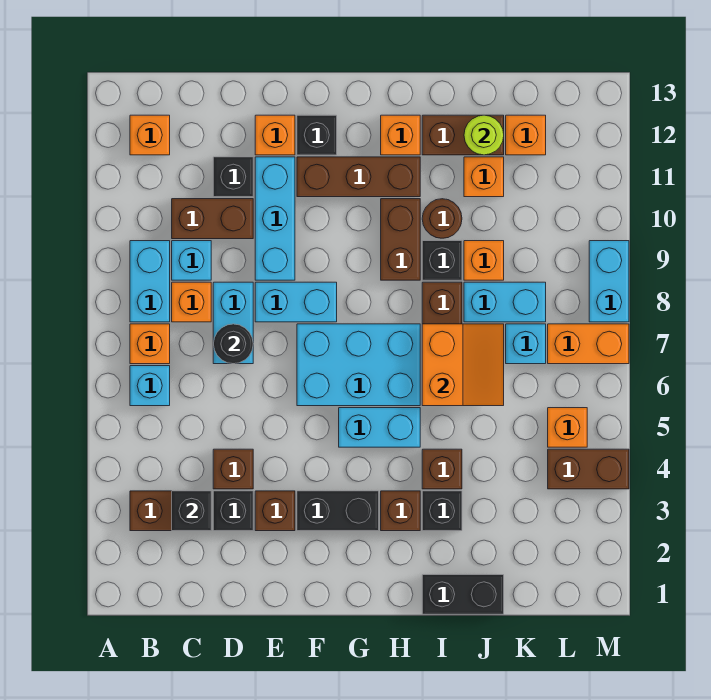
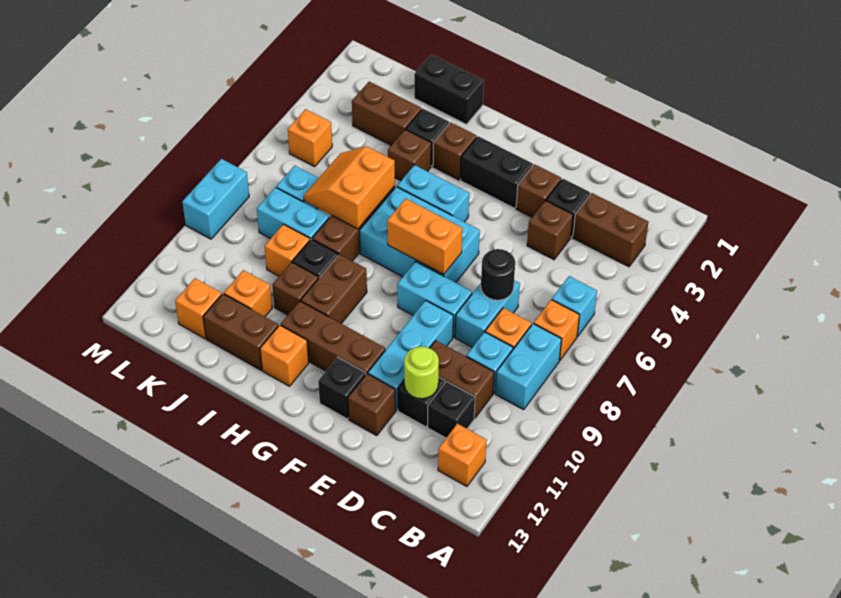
black 1x1 brick [172,491,211,531] -> black 1x1 brick moved to [428,381,475,438]
orange 1x1 brick [255,115,295,155] -> brown 1x1 brick [348,374,396,436]
brown 1x1 round brick [422,199,462,238] -> brown 1x1 brick [272,262,318,315]
lime 1x1 round brick [464,115,504,155] -> lime 1x1 round brick moved to [404,346,439,399]
brown 1x2 brick [548,449,629,489] -> brown 1x2 brick moved to [352,82,422,145]
orange 1x2 brick [548,324,629,364] -> orange 1x2 brick moved to [387,199,462,275]

